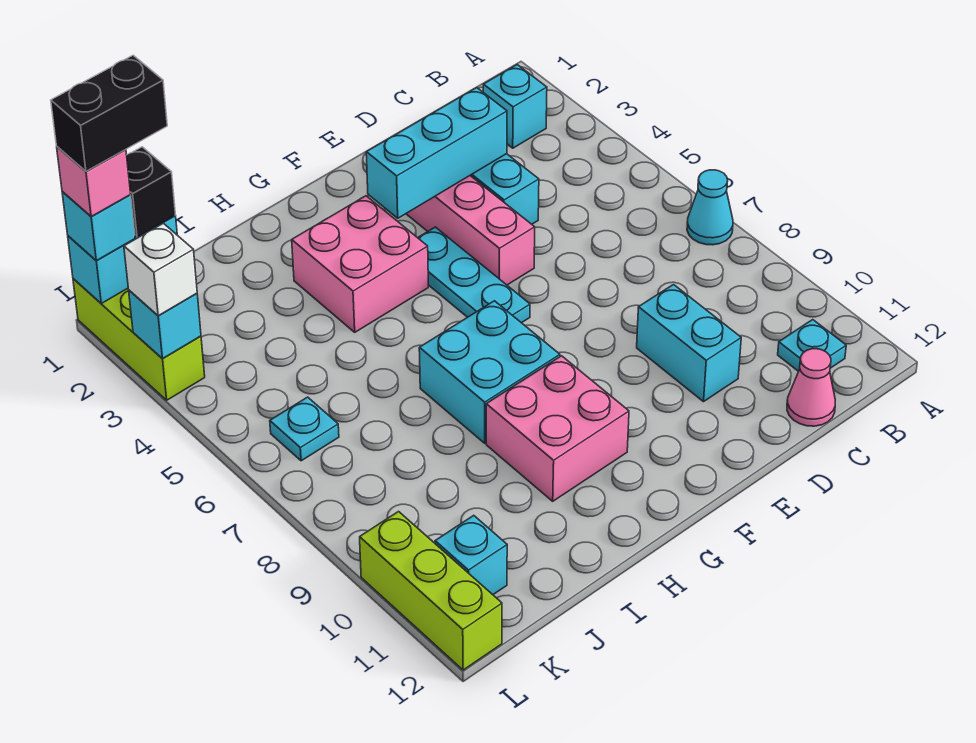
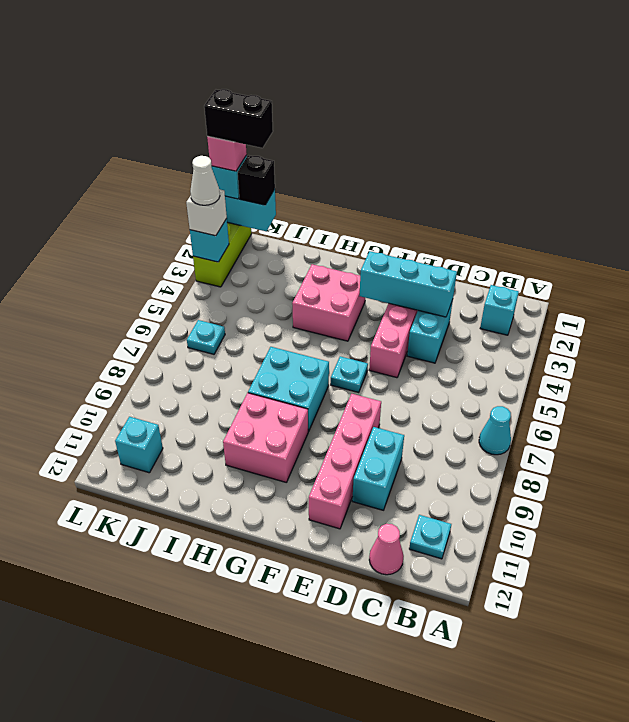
none -> pink 1x4 brick [309,394,381,529]
cyan 1x3 plate [418,227,530,323] -> cyan 1x1 plate [331,356,368,392]
none -> white 1x1 cone [190,156,220,205]
lime 1x3 brick [360,512,502,670] -> none

